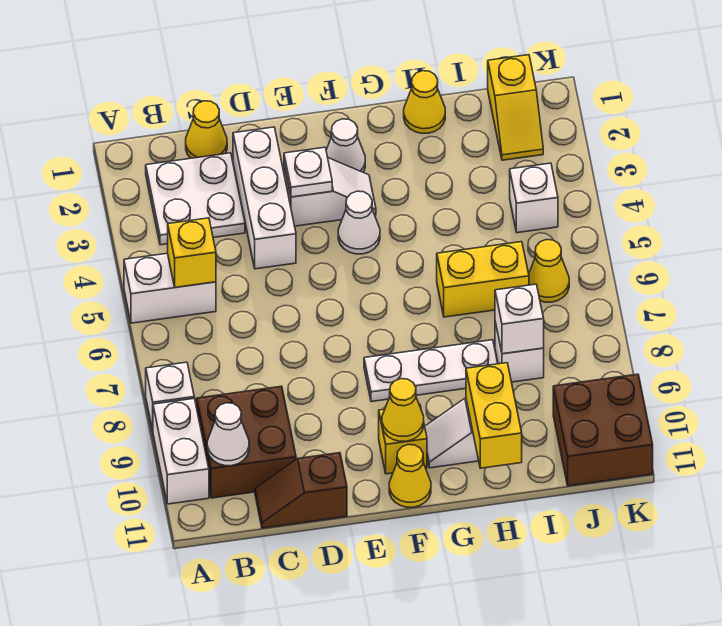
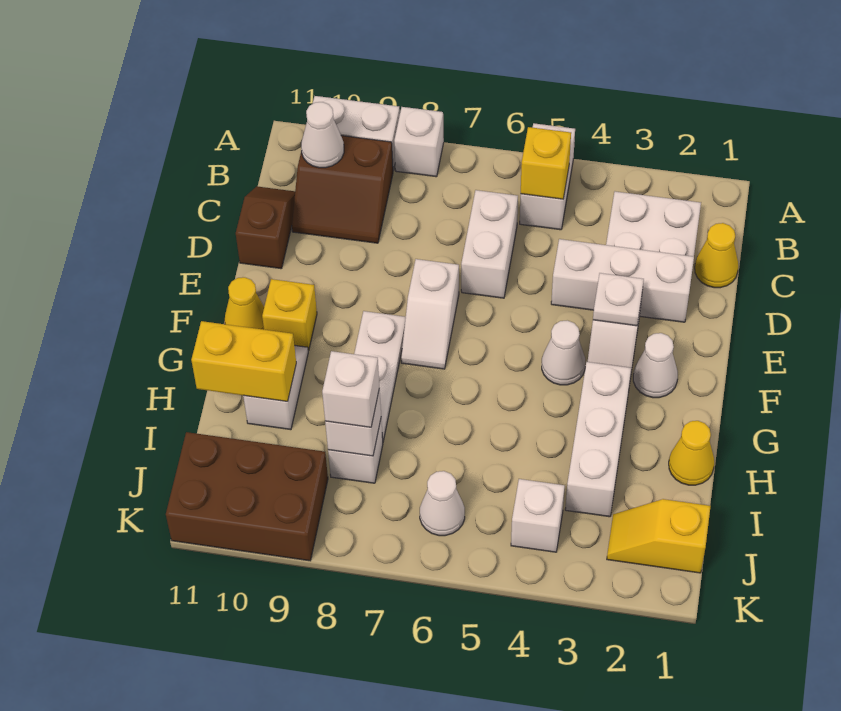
brown 2x2 brick [197,386,296,498] -> brown 2x2 slope [292,136,393,243]
none -> white 1x2 brick [461,190,518,298]
none -> white 1x2 slope [401,259,459,369]
yellow 1x1 cone [382,379,424,441] -> none
none -> white 1x3 brick [565,362,631,517]
yellow 1x2 brick [437,242,529,317] -> none
none -> white 1x1 brick [322,351,379,427]
yellow 1x1 cone [529,240,569,302] -> white 1x1 cone [420,471,465,536]
brown 2x2 brick [553,374,653,486] -> brown 2x3 brick [166,432,328,561]

